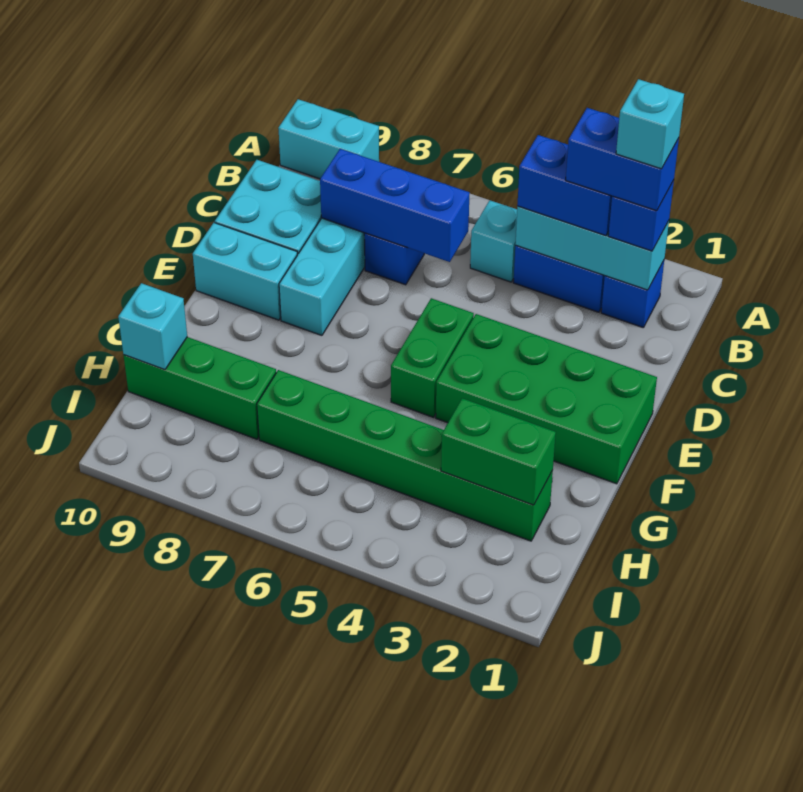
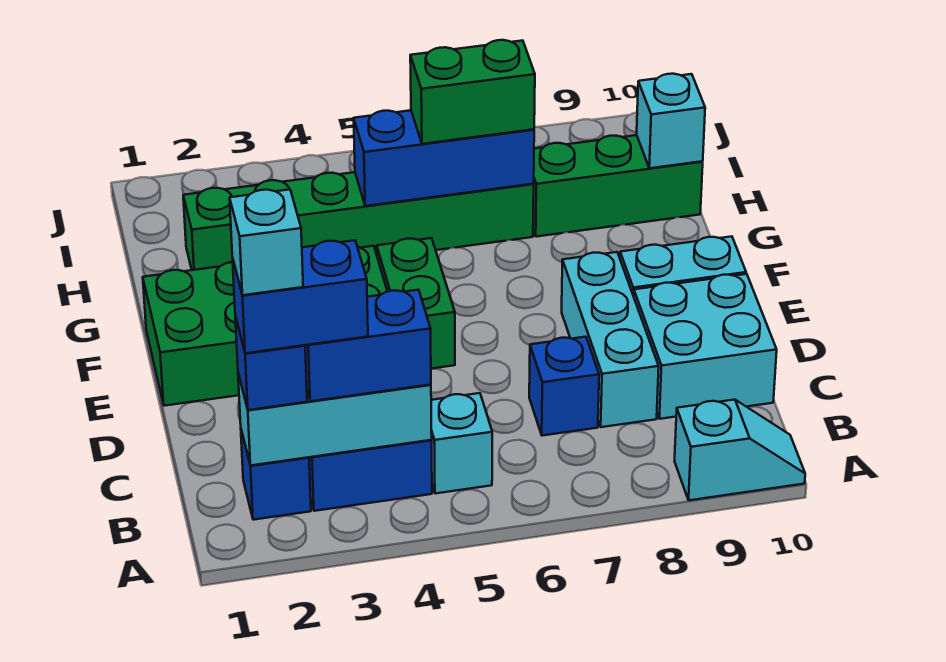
cyan 1x2 brick [278,99,379,179] -> cyan 1x2 slope [675,400,805,500]
blue 1x3 brick [320,149,470,262] -> blue 1x3 brick moved to [354,110,534,206]
green 1x2 brick [441,398,556,505] -> green 1x2 brick moved to [410,40,535,144]

